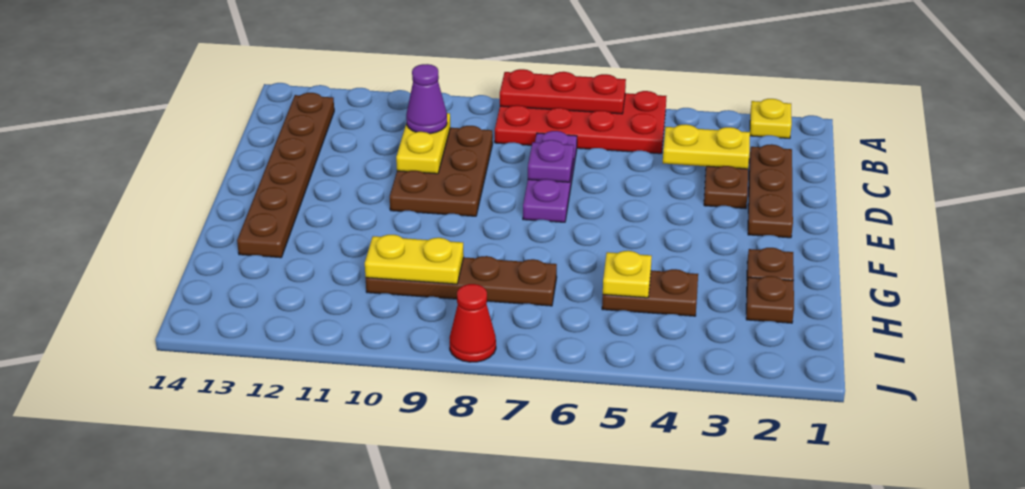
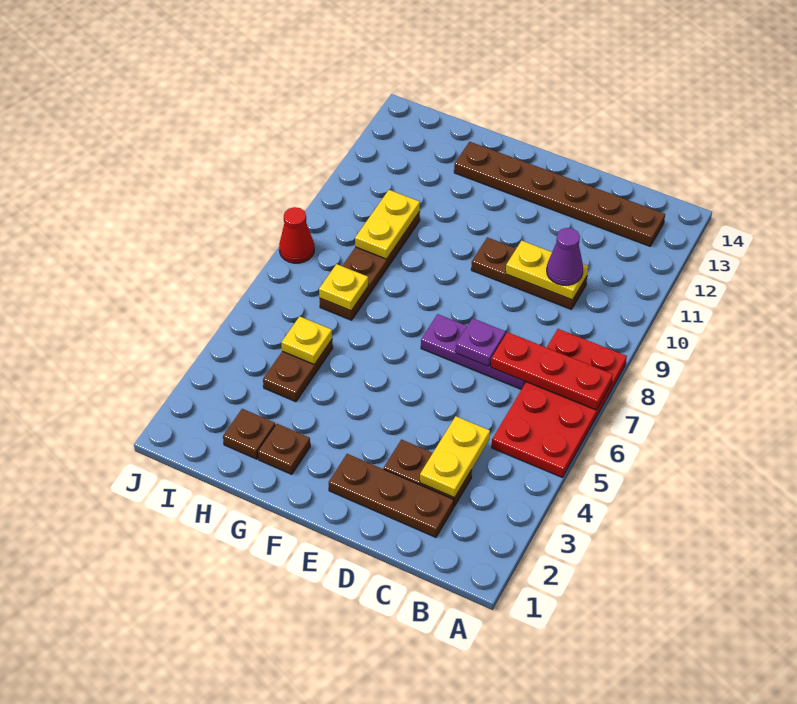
yellow 1x1 plate [750,99,792,138] -> yellow 1x1 plate moved to [319,264,368,311]
red 1x3 plate [500,69,626,114] -> red 1x3 plate turned to [491,332,613,410]
brown 2x3 plate [390,126,493,216] -> brown 1x3 plate [471,237,587,309]

